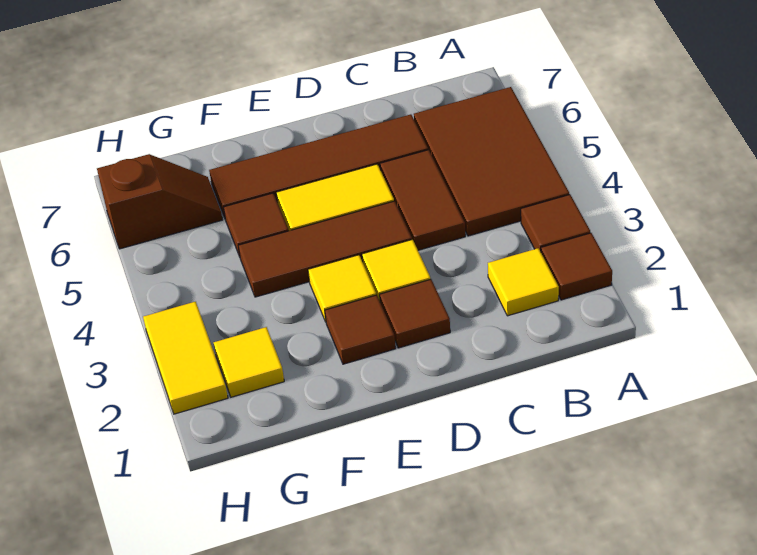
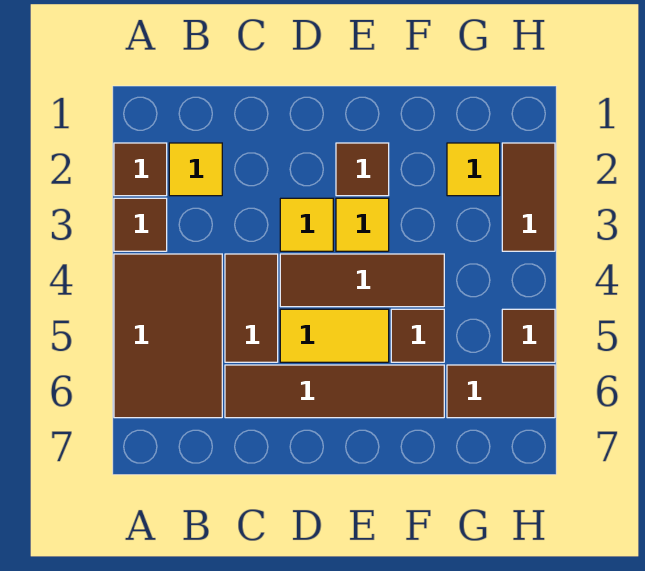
brown 1x1 tile [380,279,450,348] -> brown 1x1 tile moved to [502,309,555,362]
brown 1x2 slope [97,154,223,249] -> brown 1x2 tile [447,365,555,418]
yellow 1x2 tile [143,302,228,414] -> brown 1x2 tile [502,143,555,251]

